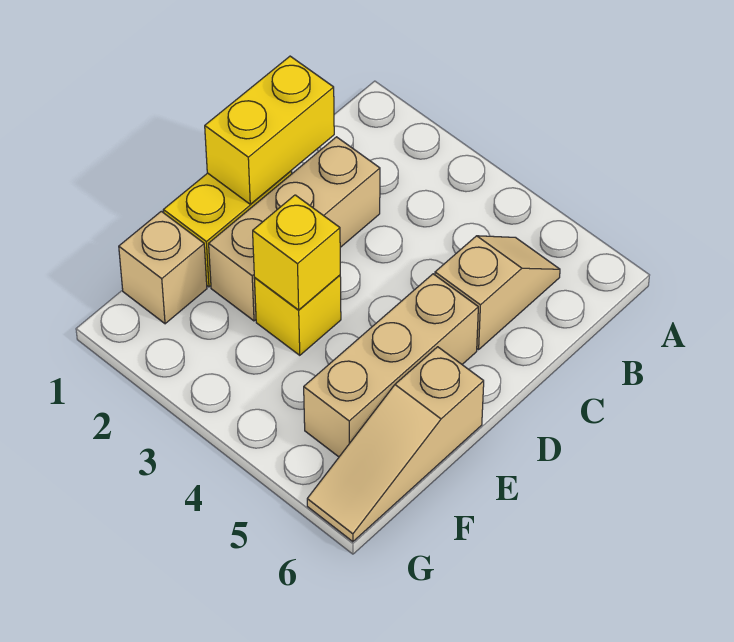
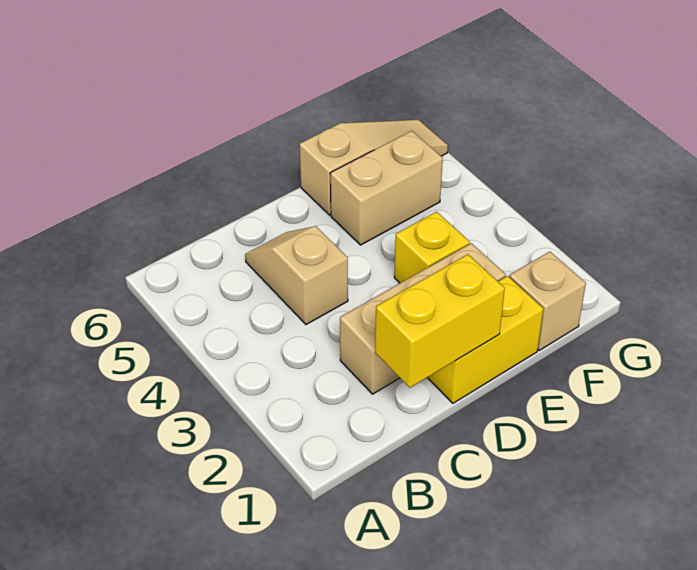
tan 1x2 slope [435,236,560,350] -> tan 1x2 slope turned to [245,226,348,325]
tan 1x3 brick [304,274,478,457] -> tan 1x2 brick [330,131,443,245]
yellow 1x1 brick [253,195,340,310] -> none

